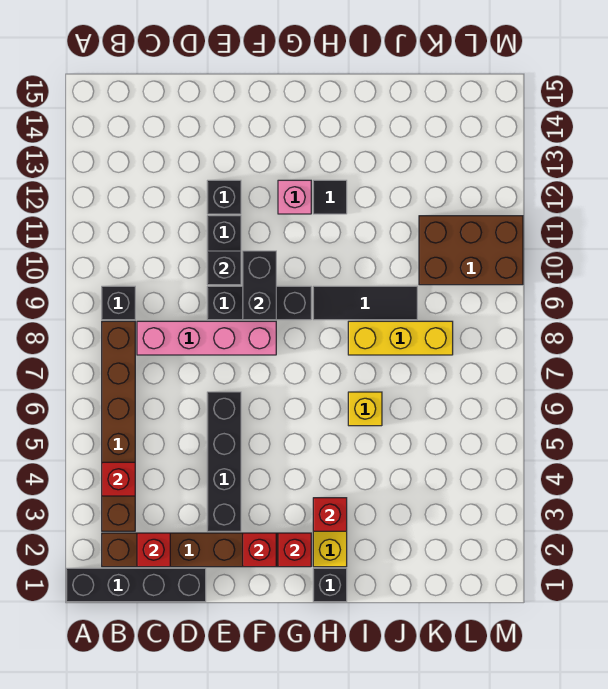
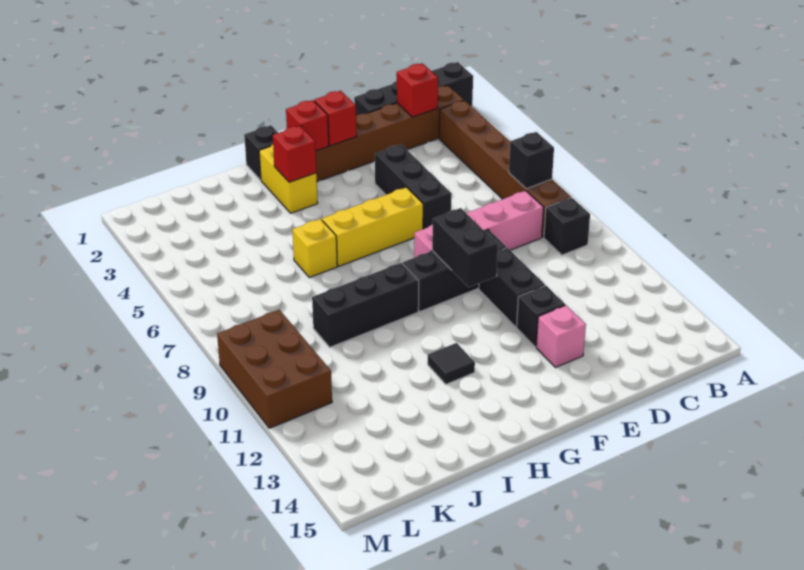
red 1x1 brick [102,462,135,496] -> none
black 1x4 brick [207,392,241,531] -> black 1x3 brick [375,144,451,229]
black 1x1 brick [207,251,241,285] -> black 1x1 brick moved to [509,132,554,189]
pink 1x1 brick [278,180,311,214] -> pink 1x1 brick moved to [536,305,586,368]
black 1x3 tile [313,286,417,320] -> black 1x3 brick [312,263,419,347]
yellow 1x3 brick [348,321,453,355] -> yellow 1x3 brick moved to [322,187,423,266]
brown 2x3 brick [419,216,523,285] -> brown 2x3 brick turned to [217,310,332,428]

